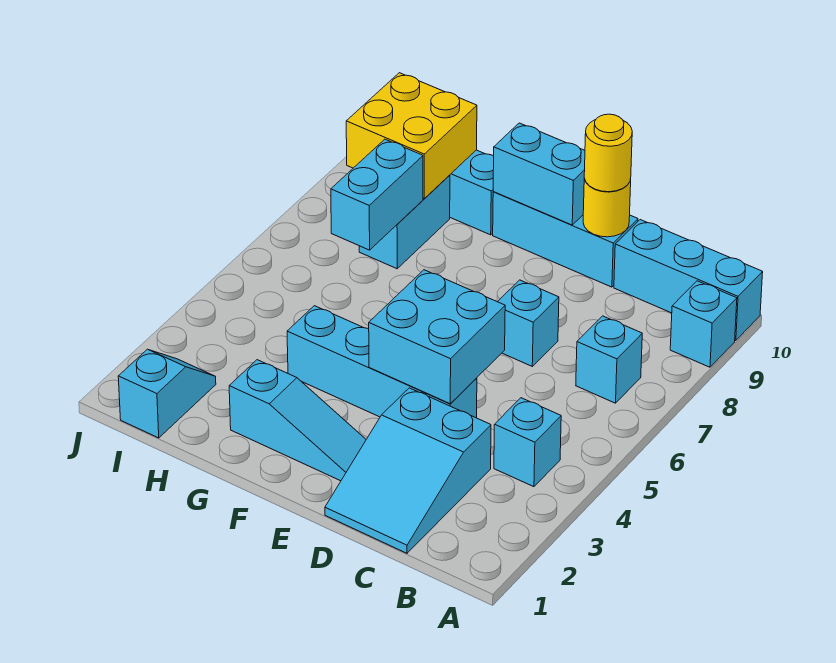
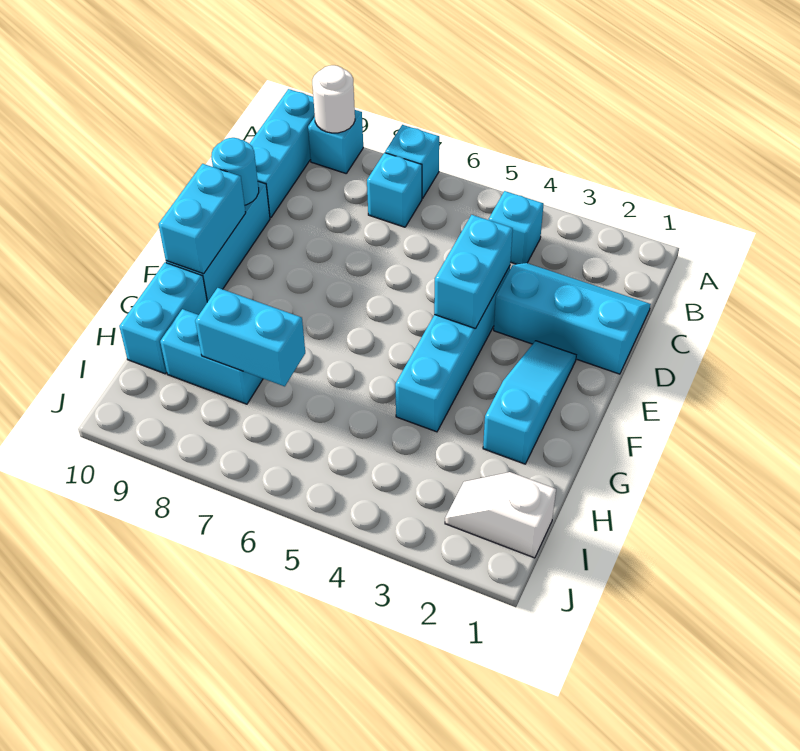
none -> white 1x1 round brick [312,65,355,133]
cyan 2x3 slope [325,388,491,553] -> cyan 2x3 slope turned to [494,263,651,374]
cyan 2x2 brick [369,270,505,404] -> cyan 1x2 brick [434,215,513,329]
cyan 1x1 brick [498,280,559,366] -> cyan 1x1 brick moved to [385,125,439,198]
yellow 1x1 round brick [583,179,631,237] -> cyan 1x1 round brick [211,138,259,205]
yellow 1x1 round brick [584,114,632,192] -> none
yellow 2x2 brick [346,73,477,198] -> none
cyan 1x2 slope [118,349,216,438] -> white 1x2 slope [445,472,556,558]

